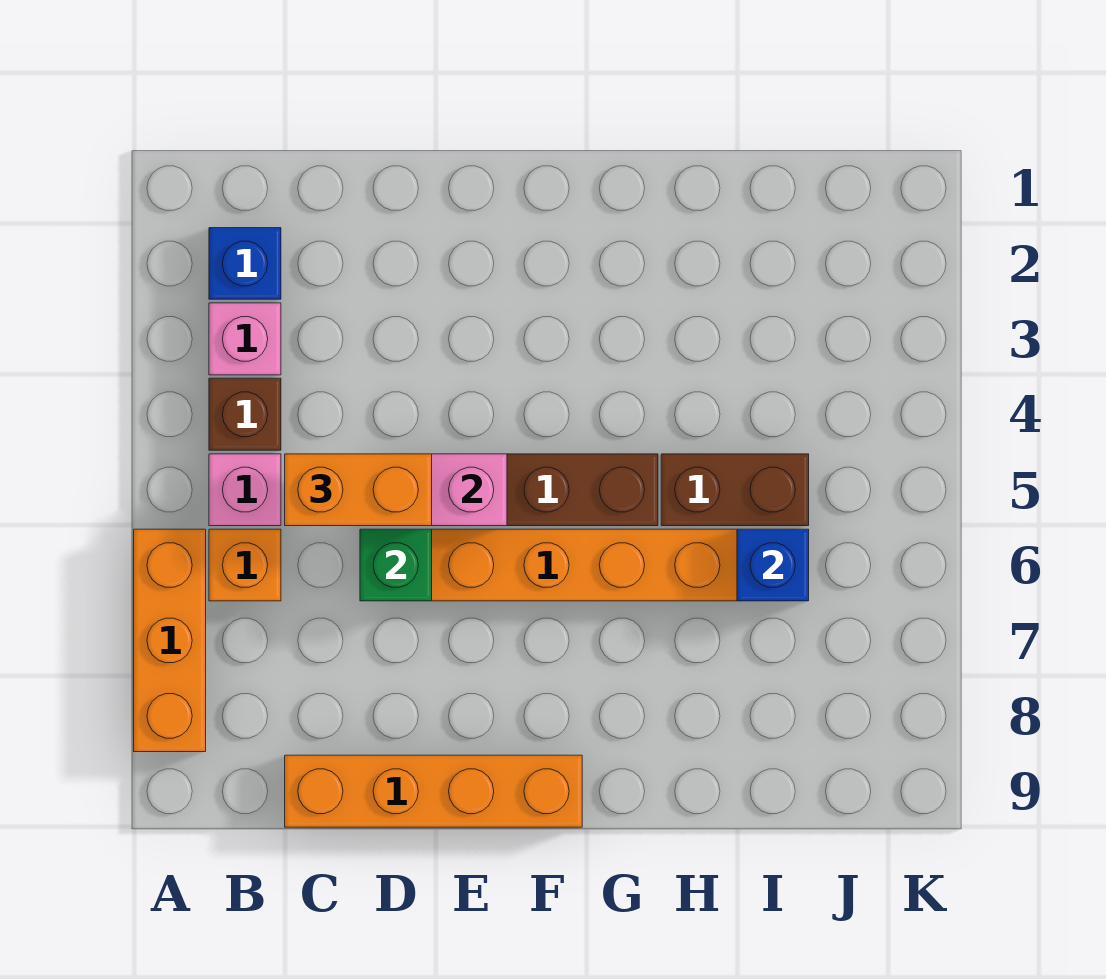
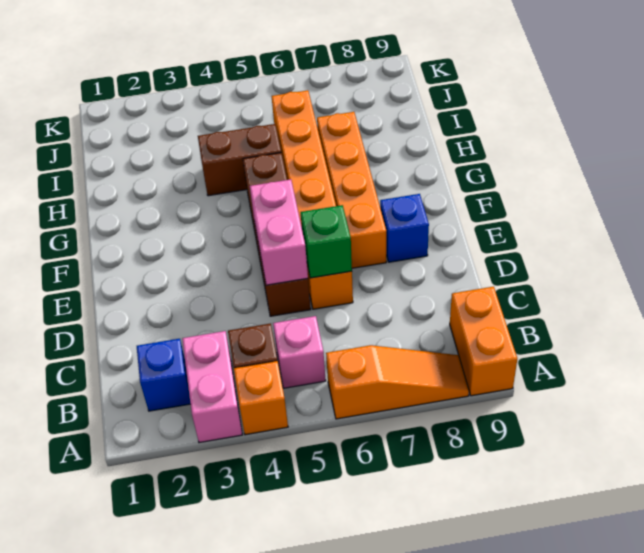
orange 1x3 brick [134,529,206,752] -> orange 1x3 slope [326,345,469,419]
pink 1x1 brick [209,303,281,375] -> pink 1x2 brick [182,331,242,443]
orange 1x1 brick [209,529,281,601] -> orange 1x1 brick moved to [234,361,288,435]
orange 1x2 brick [285,454,432,526] -> orange 1x2 brick moved to [450,287,517,396]
orange 1x4 brick [285,755,582,827] -> orange 1x4 brick moved to [317,112,386,268]
brown 1x2 brick [661,454,809,526] -> brown 1x2 brick turned to [198,124,281,196]
blue 1x1 brick [737,529,809,601] -> blue 1x1 brick moved to [380,194,429,262]

